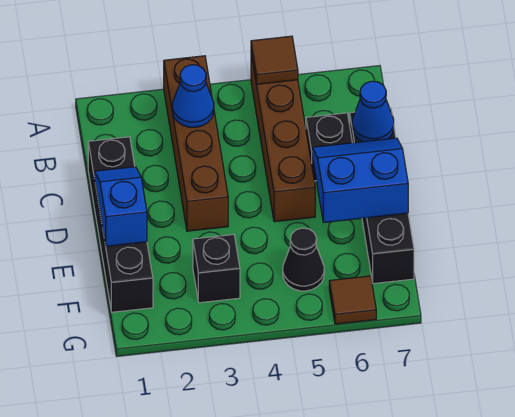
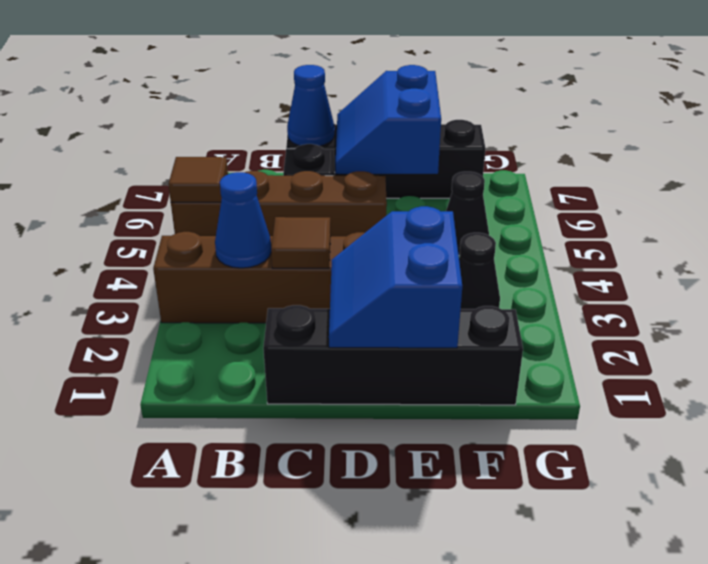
blue 1x2 slope [94,167,147,246] -> blue 2x2 slope [329,206,462,348]
black 1x1 brick [193,235,240,303] -> black 1x1 cone [459,233,500,309]
brown 1x1 tile [329,276,376,324] -> brown 1x1 tile moved to [271,217,331,268]

